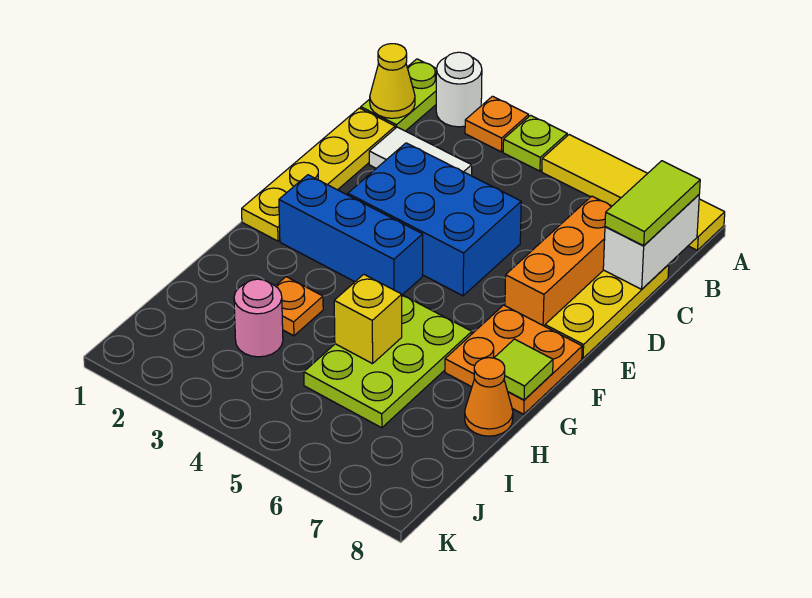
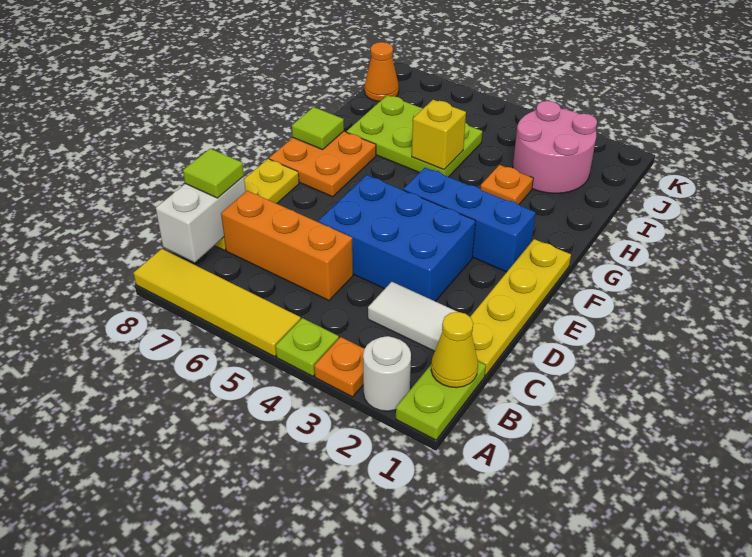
lime 1x2 tile [605,161,700,246] -> lime 1x1 tile [183,149,244,198]
orange 1x3 brick [505,196,612,326] -> orange 1x3 brick turned to [221,191,353,300]
lime 2x3 plate [304,295,472,428] -> lime 2x3 plate turned to [347,95,482,177]
orange 1x1 cone [465,358,513,436] -> orange 1x1 cone moved to [364,42,399,101]
pink 1x1 round brick [234,279,283,357] -> pink 2x2 round brick [513,101,597,193]

